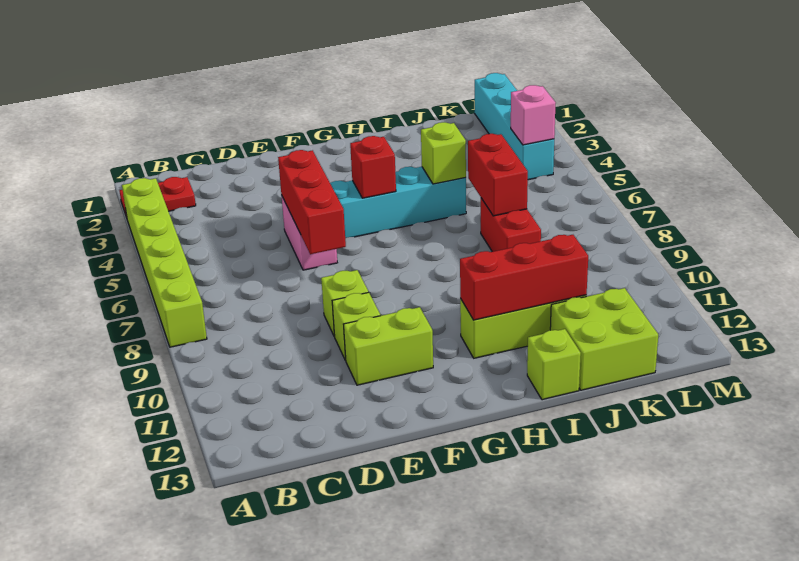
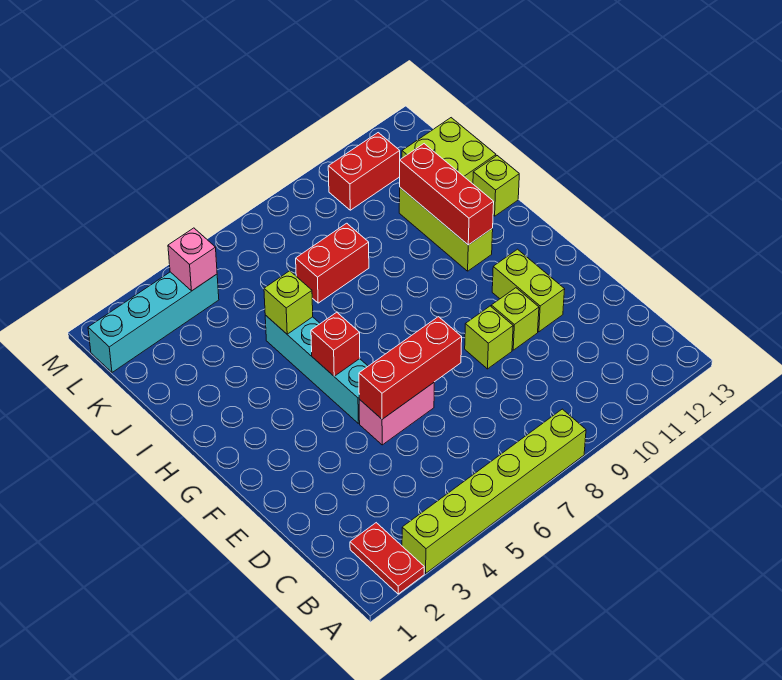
red 1x2 brick [468,134,528,216] -> red 1x2 brick moved to [328,133,400,210]

